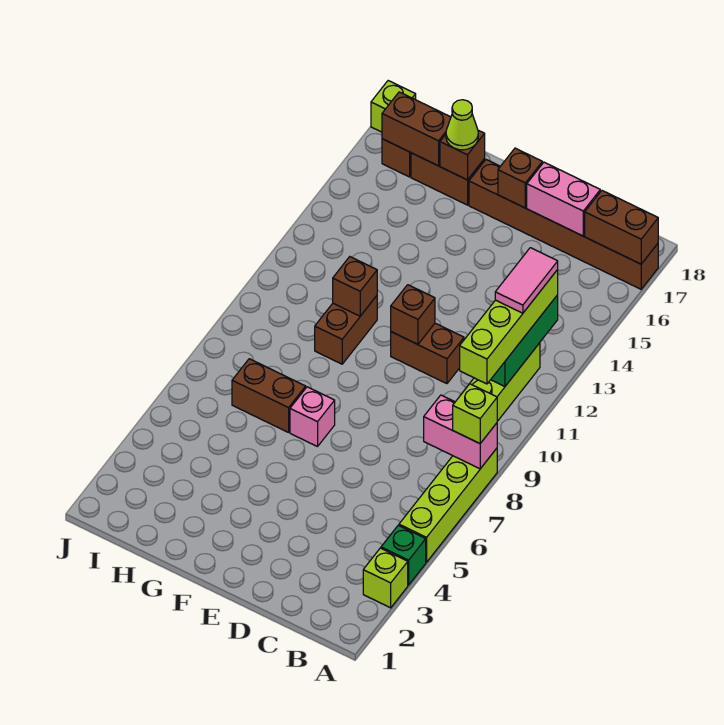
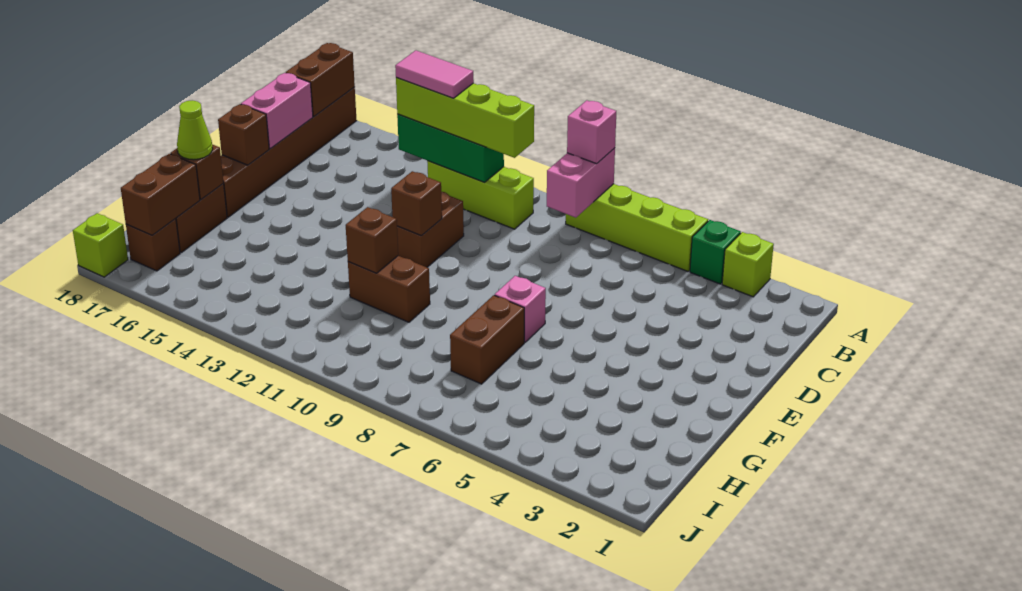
lime 1x1 brick [453,384,497,444] -> pink 1x1 brick [567,100,616,164]

